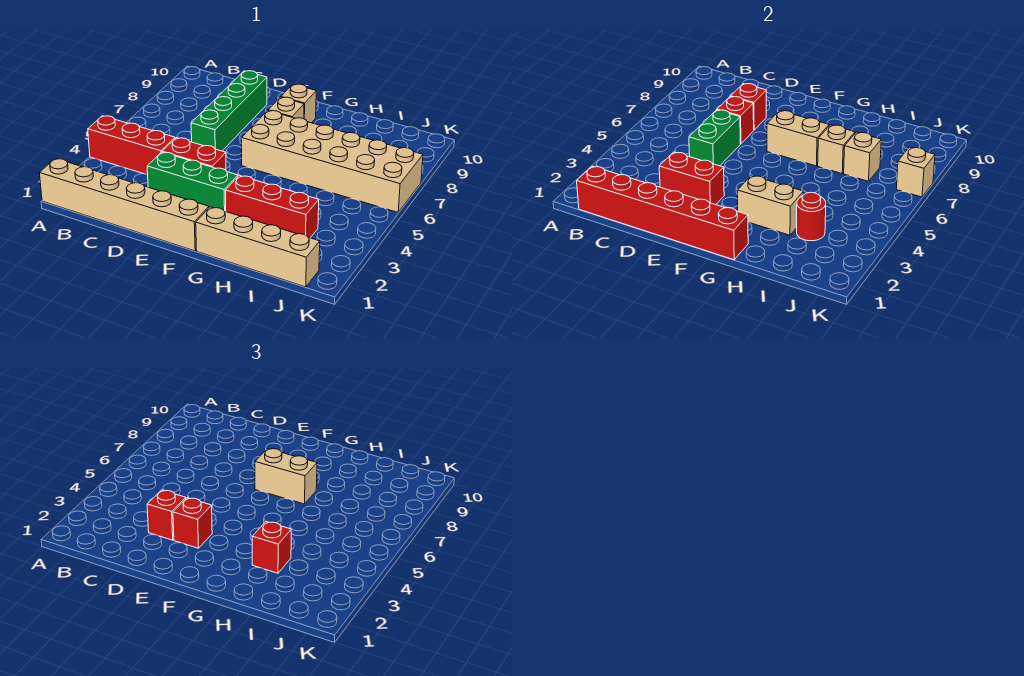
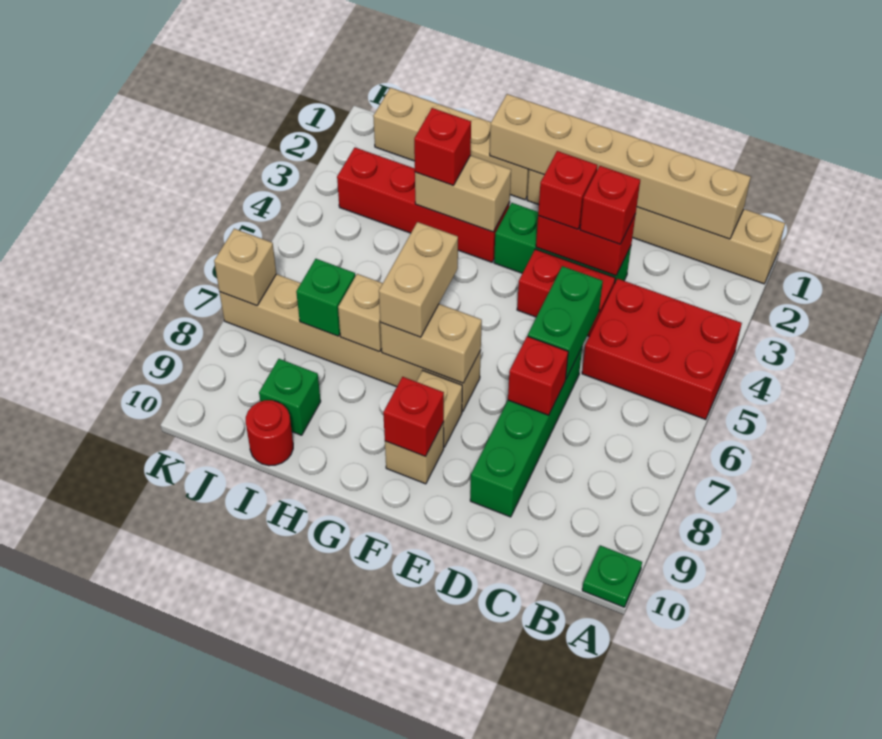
red 1x3 brick [88,116,175,175] -> red 2x3 brick [582,279,742,420]
none -> green 1x1 plate [582,545,642,607]
red 1x6 brick [577,166,748,260] -> tan 1x6 brick [490,94,751,239]
red 1x1 brick [731,84,766,130] -> red 1x1 brick moved to [383,377,444,457]
tan 2x6 brick [242,111,423,212] -> tan 1x6 brick [220,274,481,412]
tan 1x2 brick [255,449,317,504] -> tan 1x2 brick turned to [379,222,458,337]
red 1x3 brick [226,175,319,238] -> red 1x4 brick [337,148,510,262]
red 1x1 round brick [797,192,826,241] -> red 1x1 round brick moved to [246,400,293,466]
tan 1x1 brick [844,132,881,181] -> green 1x1 brick [296,259,355,336]
none -> green 1x1 brick [259,359,321,435]

